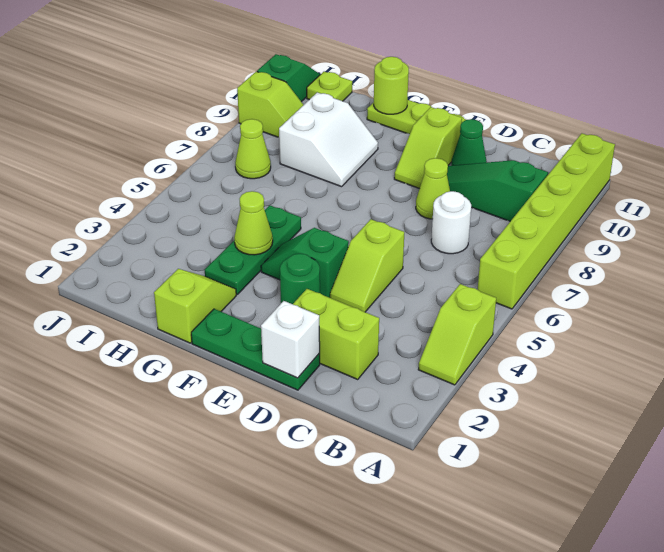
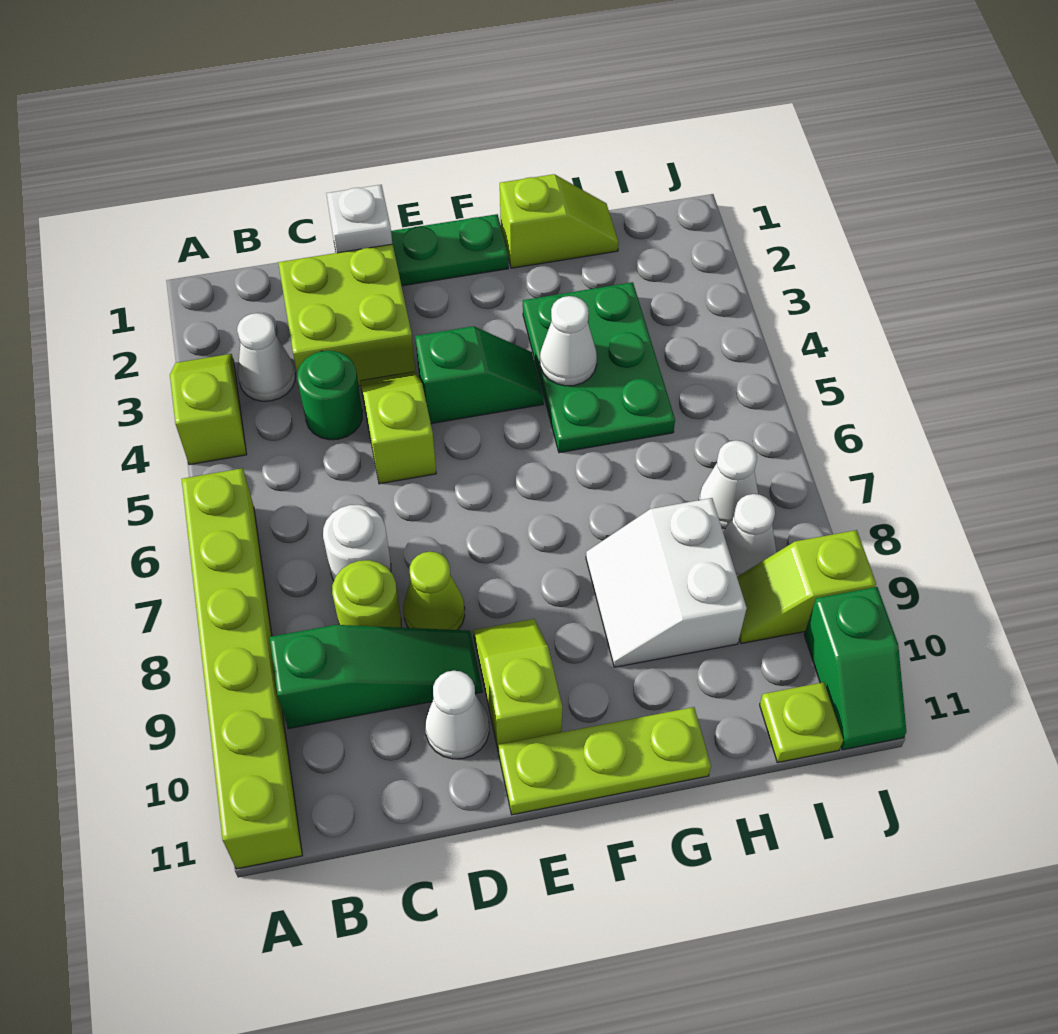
none -> white 1x1 cone [237,313,295,401]
lime 1x2 brick [293,289,379,379] -> lime 2x2 brick [278,244,415,386]
green 1x1 cone [451,119,487,166] -> white 1x1 cone [425,671,489,759]
green 1x1 round brick [280,254,320,304] -> green 1x1 round brick moved to [297,351,362,440]
lime 1x2 slope [154,269,236,343] -> lime 1x2 slope turned to [500,174,619,268]
green 1x3 plate [205,205,301,294] -> green 2x3 plate [523,282,675,453]
lime 1x1 cone [234,191,273,255] -> white 1x1 cone [540,296,597,386]
lime 1x1 round brick [374,57,409,114] -> lime 1x1 round brick moved to [332,560,401,628]
lime 1x1 cone [235,119,271,179] -> white 1x1 cone [699,440,758,529]
none -> white 1x1 cone [723,494,776,577]

